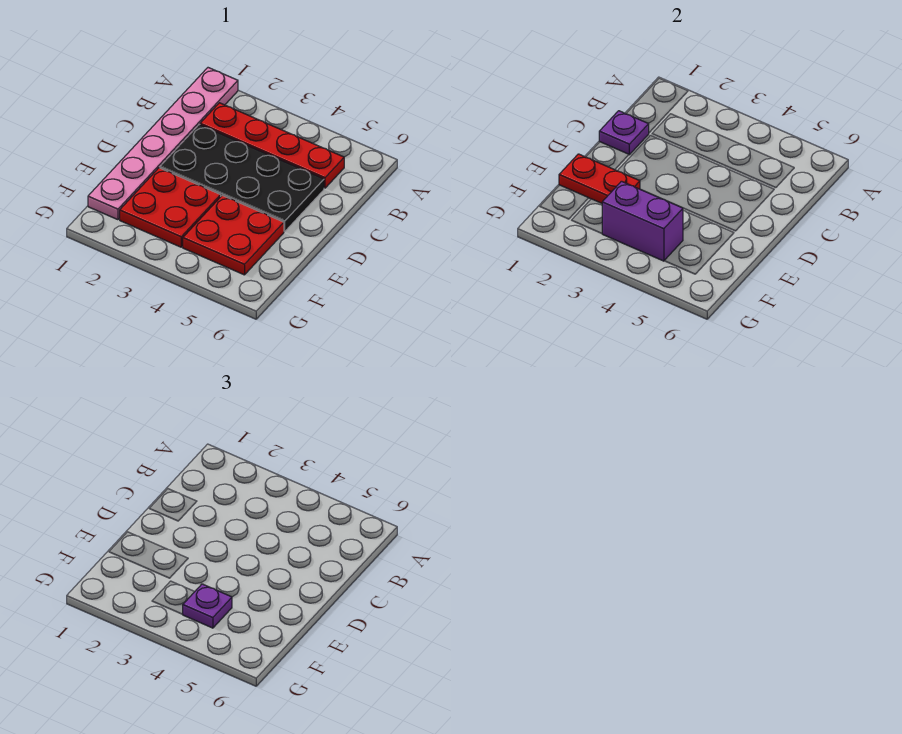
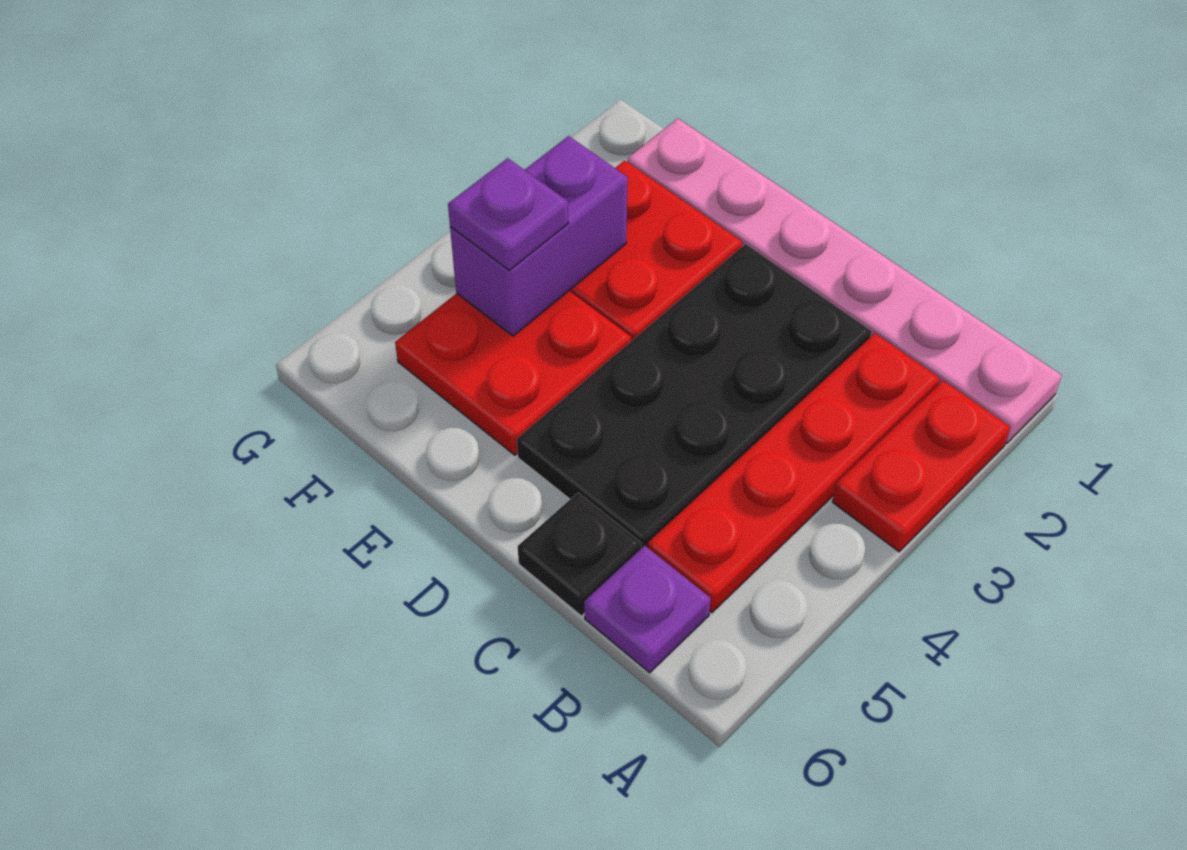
purple 1x1 plate [599,111,649,155] -> purple 1x1 plate moved to [584,546,711,673]
none -> black 1x1 plate [518,493,642,616]
red 1x2 plate [559,154,640,203] -> red 1x2 plate moved to [832,381,1010,552]

